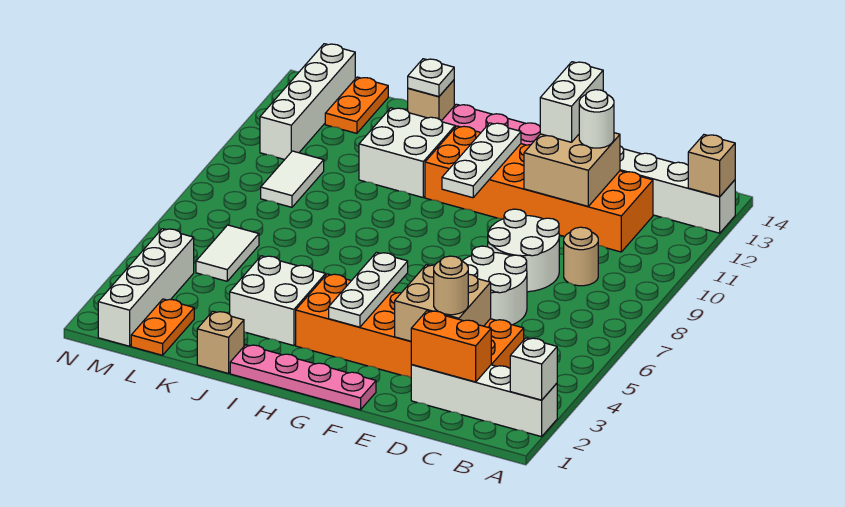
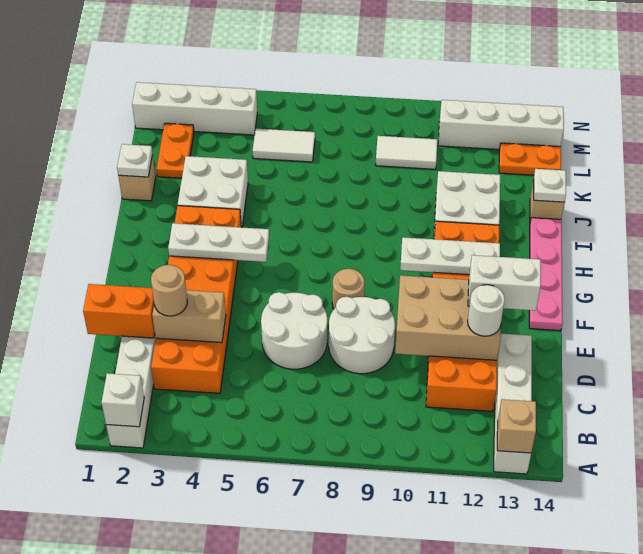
orange 1x2 brick [411,311,491,382] -> orange 1x2 brick turned to [83,284,155,338]
tan 1x1 round brick [564,227,598,286] -> tan 1x1 round brick moved to [332,269,364,309]
tan 2x2 brick [395,265,491,341] -> tan 1x2 brick [152,290,226,343]
tan 2x2 brick [524,133,620,206] -> tan 2x3 brick [395,275,501,360]
pink 1x4 plate [230,345,376,410] -> none
none -> white 1x1 plate [117,144,153,177]
orange 1x2 plate [131,299,194,355] -> orange 1x2 plate turned to [156,123,194,178]

